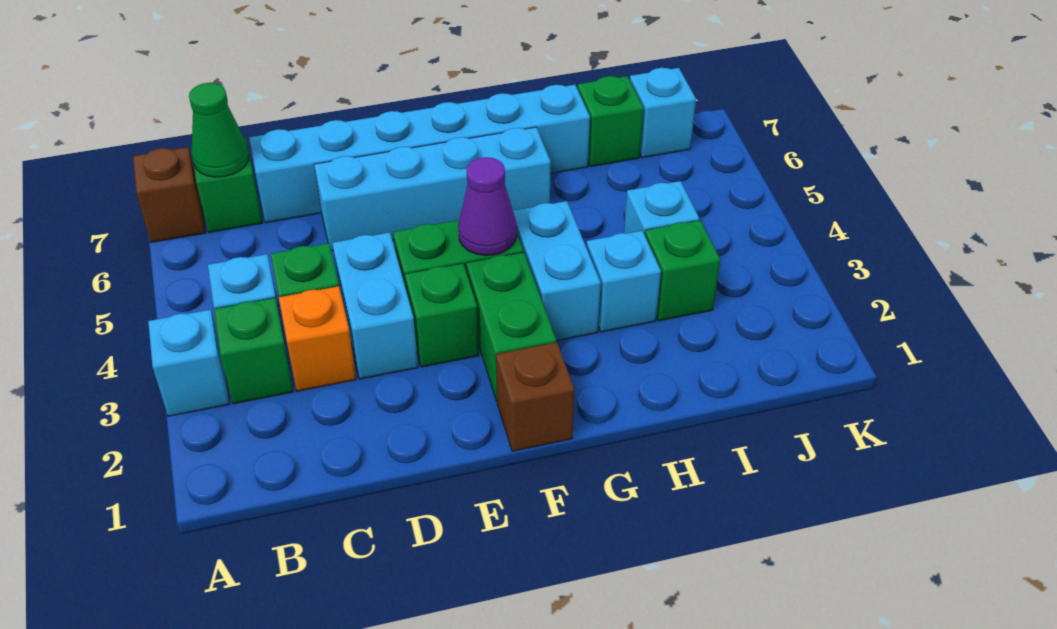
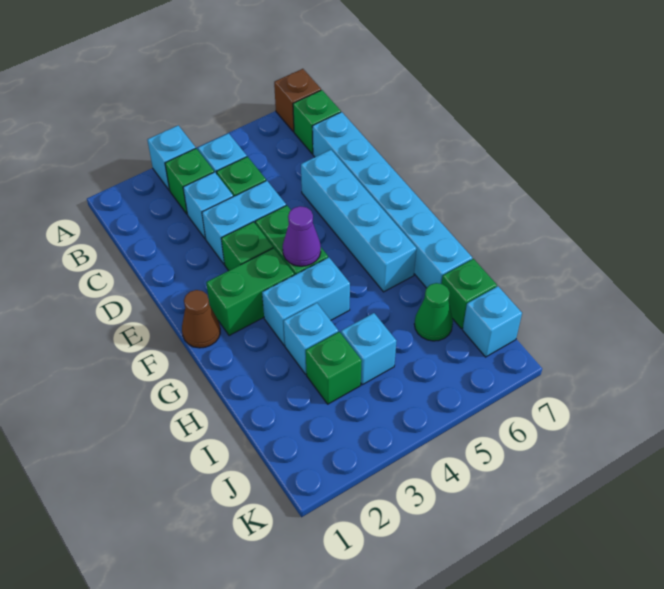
green 1x1 cone [189,83,249,177] -> green 1x1 cone moved to [414,283,453,341]
orange 1x1 brick [279,286,356,391] -> cyan 1x1 brick [183,172,233,239]
brown 1x1 brick [496,342,574,451] -> brown 1x1 cone [182,290,220,348]

